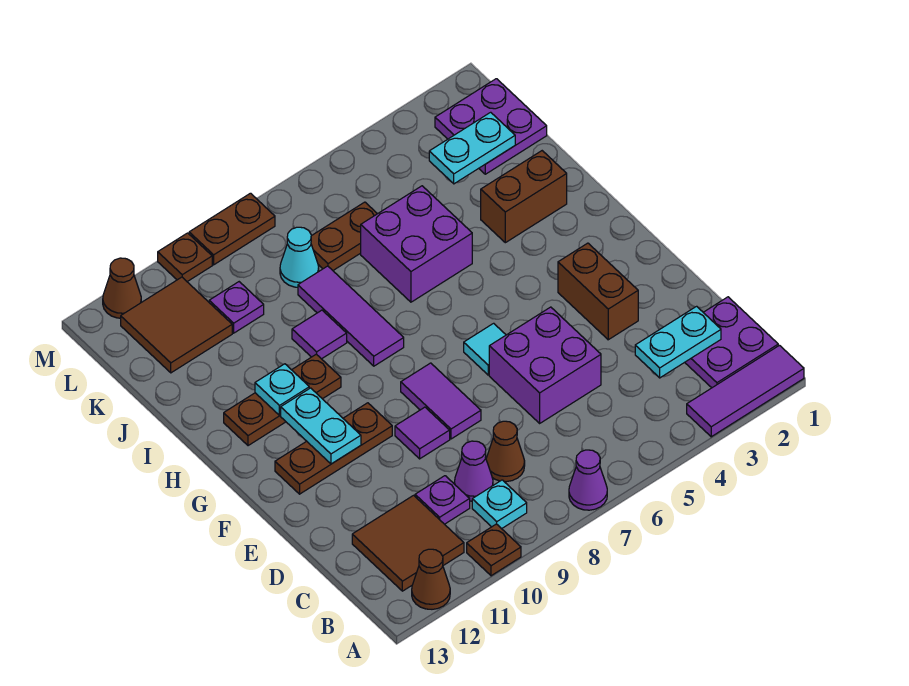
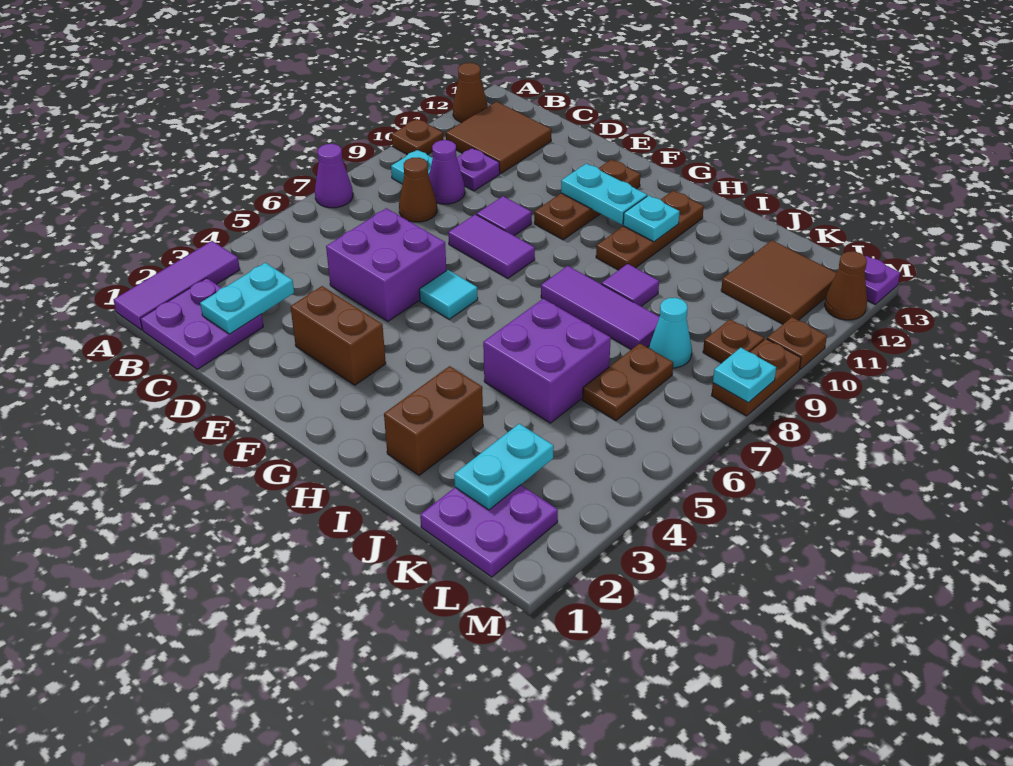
purple 1x1 plate [209,282,264,333] -> purple 1x1 plate moved to [865,256,900,304]
none -> brown 1x1 plate [703,319,764,363]
none -> cyan 1x1 plate [713,348,776,403]

